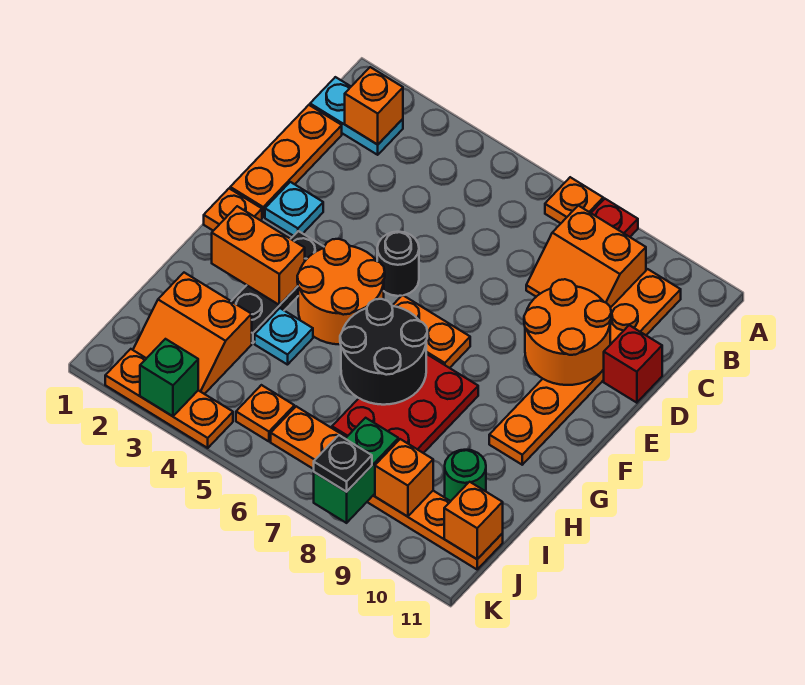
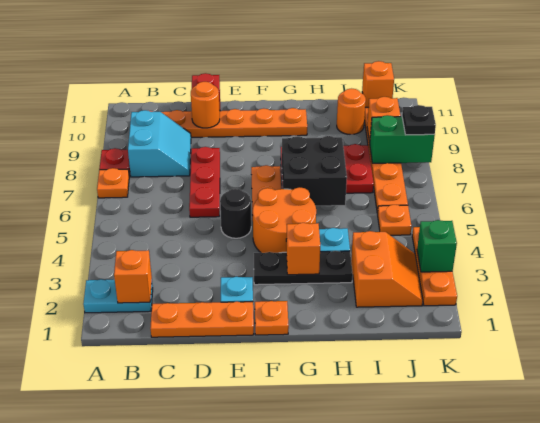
cyan 1x2 plate [310,77,403,155] -> cyan 1x2 plate turned to [83,279,153,313]
orange 2x2 slope [526,206,646,307] -> cyan 2x2 slope [128,110,191,177]
none -> red 1x3 plate [189,147,220,217]
orange 2x2 round brick [524,279,611,385] -> orange 1x1 round brick [191,82,220,128]
orange 1x2 brick [212,206,305,305] -> orange 1x1 brick [286,223,320,275]
black 2x2 round brick [340,299,427,405] -> black 2x2 brick [282,136,347,206]
green 1x1 round brick [445,450,486,501] -> orange 1x1 round brick [337,89,366,135]

